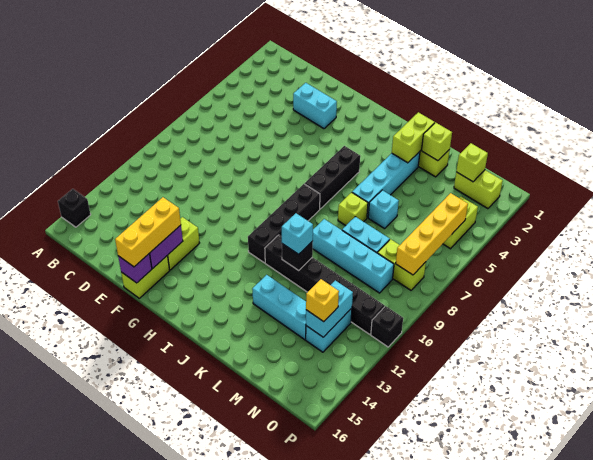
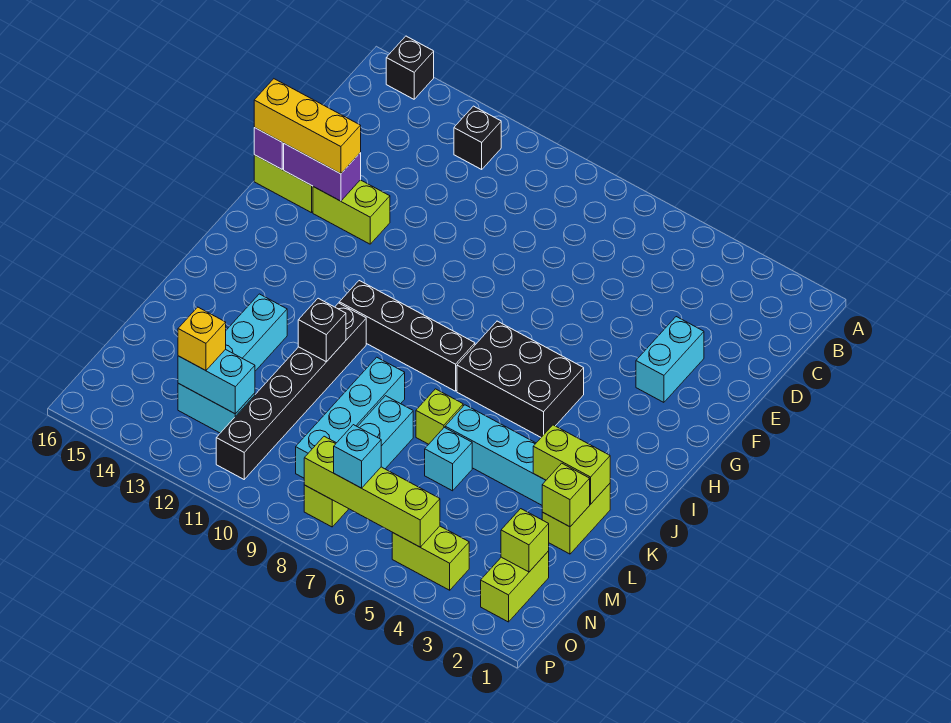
black 1x3 brick [305,146,360,209] -> black 2x3 brick [457,321,584,437]
cyan 1x1 brick [282,213,313,254] -> cyan 1x1 brick moved to [334,425,381,488]
yellow 1x4 brick [396,193,468,275] -> lime 1x4 brick [304,436,440,547]
black 1x1 brick [371,306,403,347] -> black 1x1 brick moved to [454,106,501,169]

